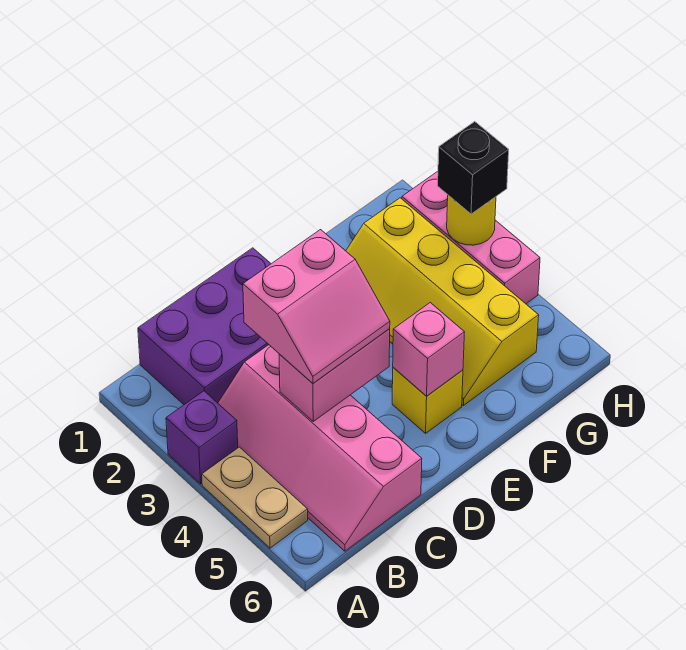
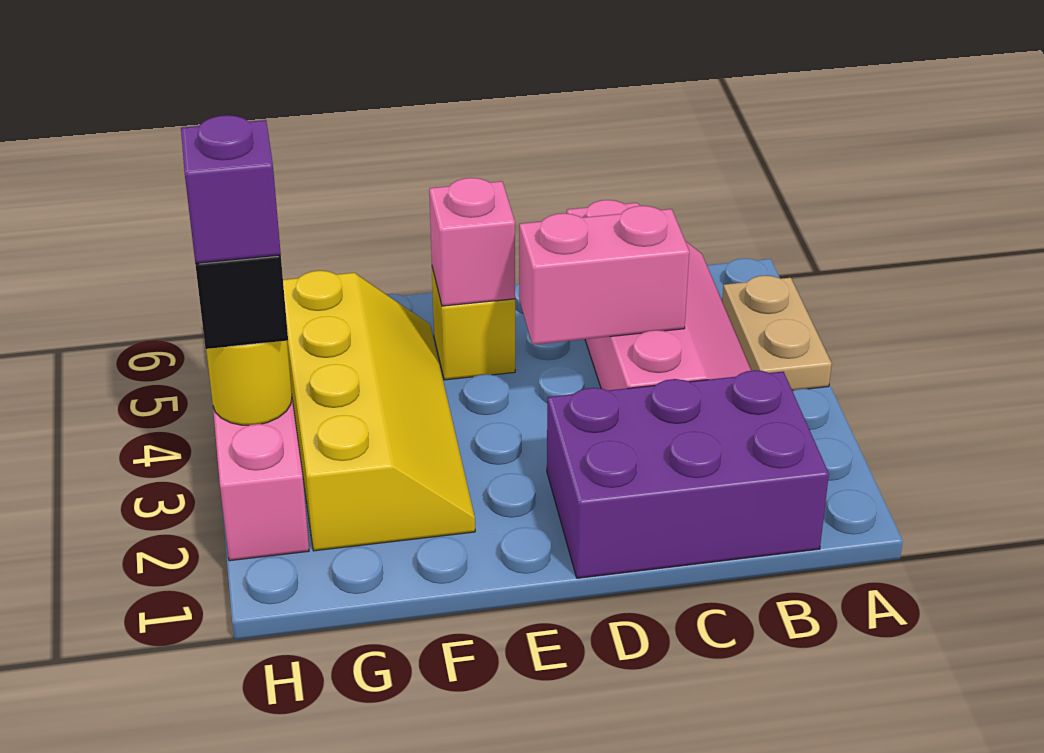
purple 1x1 brick [166,391,238,484] -> purple 1x1 brick moved to [181,115,281,263]
pink 2x2 slope [243,230,390,383] -> none

